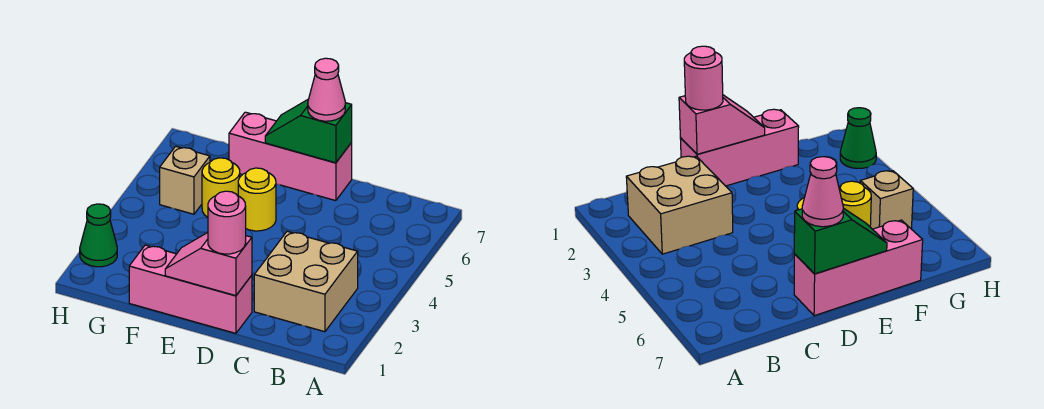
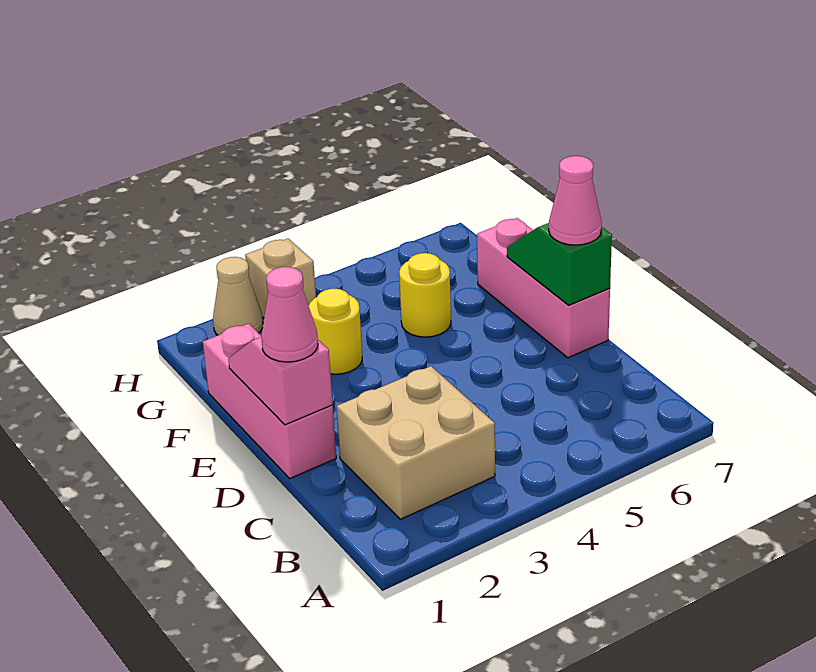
pink 1x1 round brick [208,191,246,254] -> pink 1x1 cone [261,267,318,362]
yellow 1x1 round brick [238,168,276,231] -> yellow 1x1 round brick moved to [309,289,362,374]
tan 1x1 brick [160,146,210,214] -> tan 1x1 brick moved to [245,239,316,318]
green 1x1 cone [80,204,117,267] -> tan 1x1 cone [213,257,263,335]

